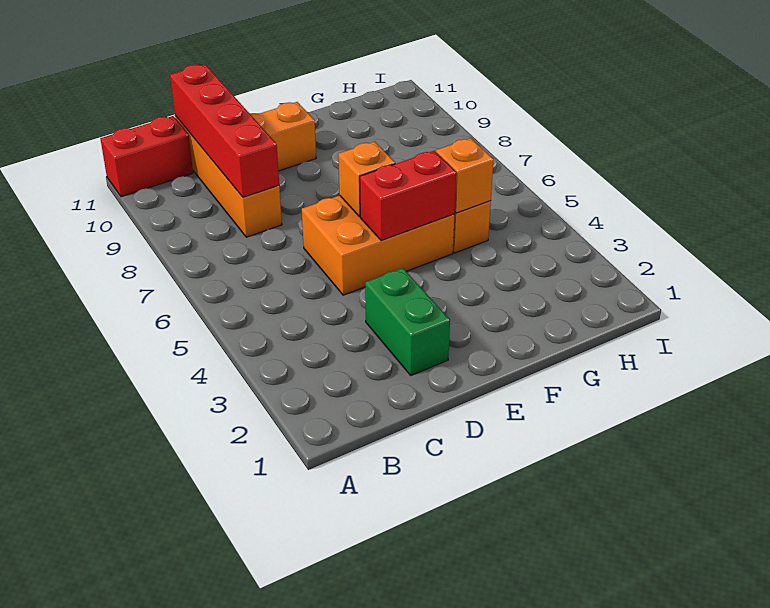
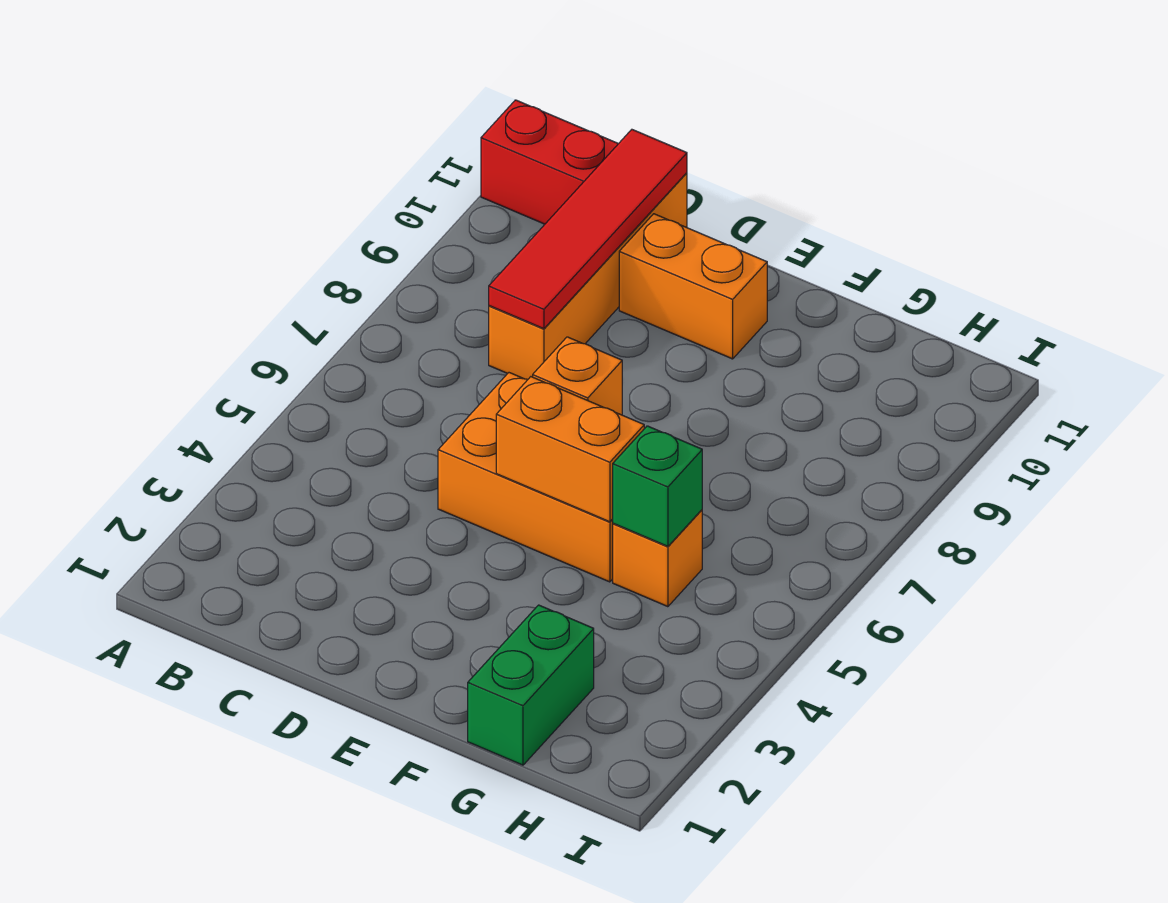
red 1x4 brick [170,64,279,197] -> red 1x4 tile [489,130,687,329]
green 1x2 brick [365,268,450,375] -> green 1x2 brick moved to [468,605,594,765]
red 1x2 brick [360,151,456,241] -> orange 1x2 brick [496,377,644,522]
orange 1x1 brick [436,138,493,213] -> green 1x1 brick [613,426,702,546]

